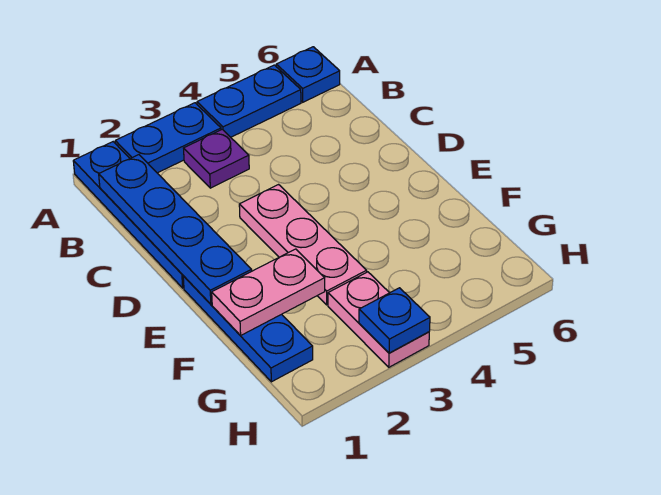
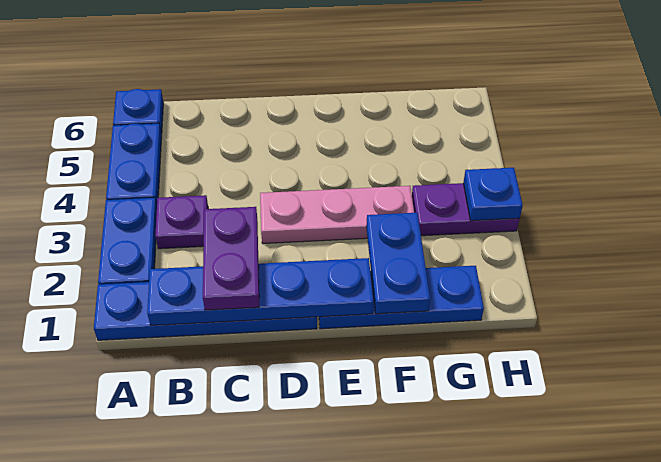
none -> purple 1x2 plate [203,207,259,310]
pink 1x2 plate [212,249,325,336] -> blue 1x2 plate [366,213,430,314]
pink 1x2 plate [328,272,429,367] -> purple 1x2 plate [412,183,519,236]

